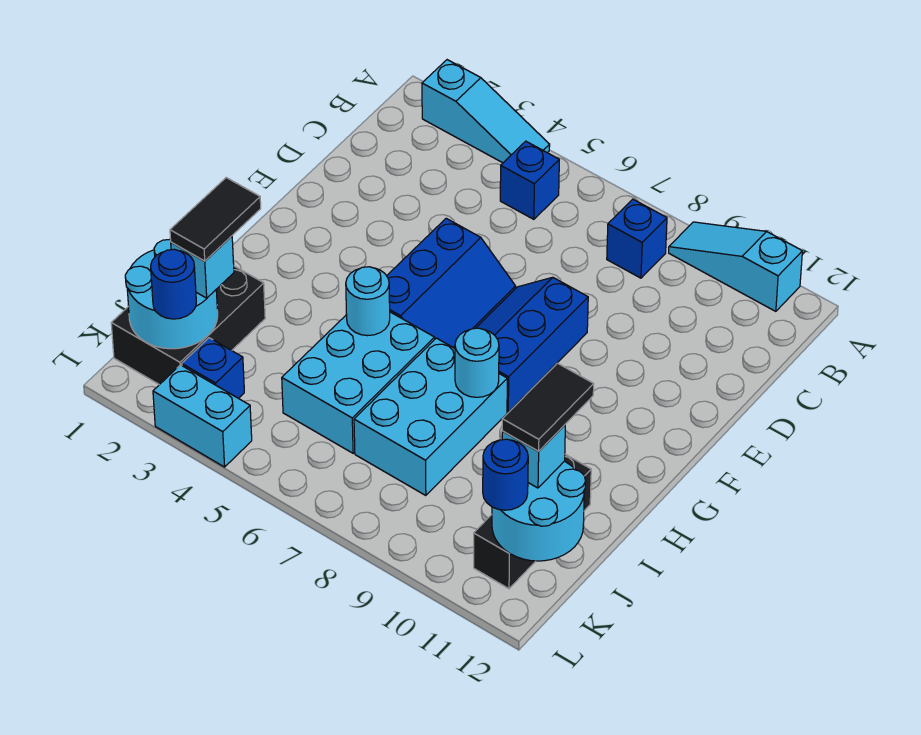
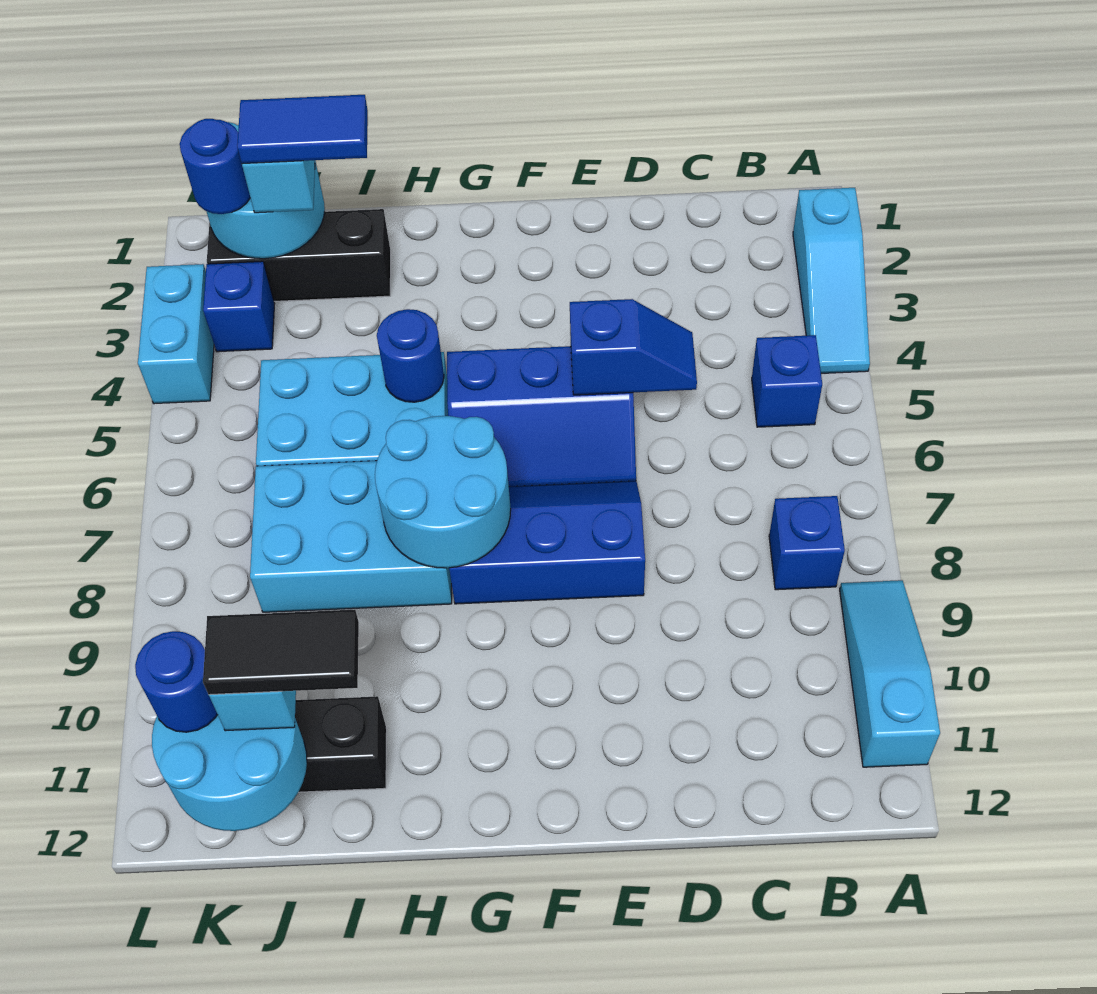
none -> blue 1x2 slope [570,299,697,395]
cyan 1x1 round brick [346,267,390,336] -> blue 1x1 round brick [377,309,444,402]
cyan 1x1 round brick [455,328,499,397] -> cyan 2x2 round brick [375,416,511,568]
black 2x3 brick [111,266,265,385] -> black 1x3 brick [207,209,391,301]
black 1x2 tile [170,178,261,261] -> blue 1x2 tile [237,95,368,164]

